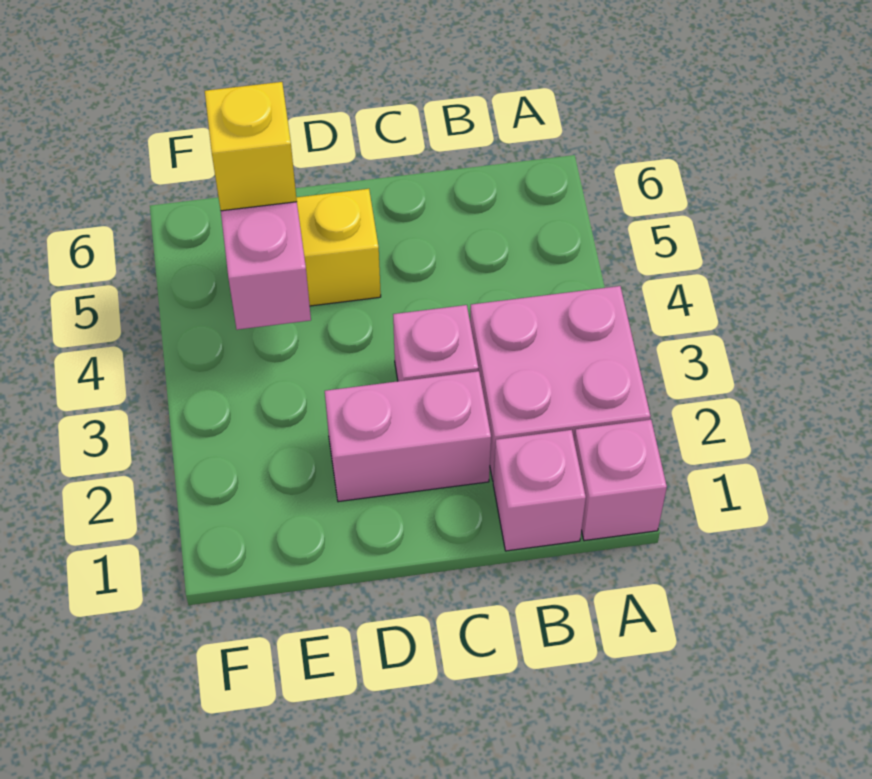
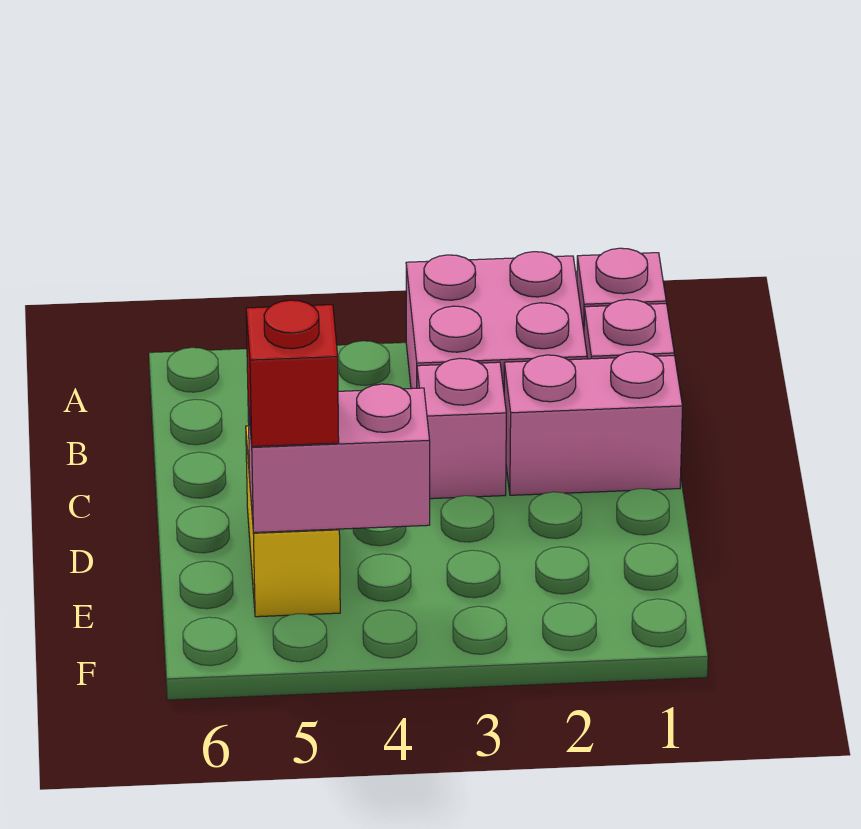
pink 1x2 brick [325,371,491,502] -> pink 1x2 brick turned to [504,352,683,495]
yellow 1x1 brick [205,82,297,211] -> red 1x1 brick [246,300,339,447]

